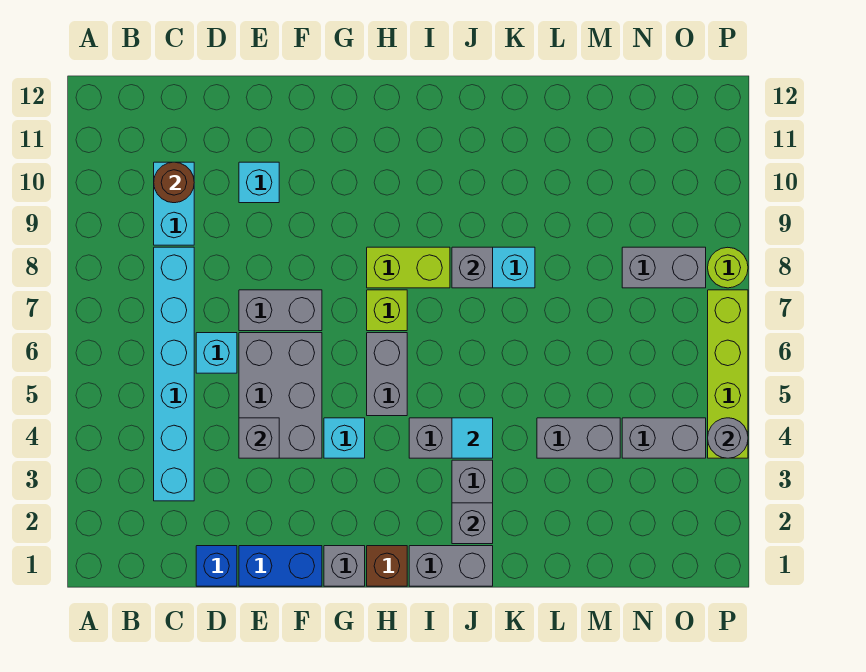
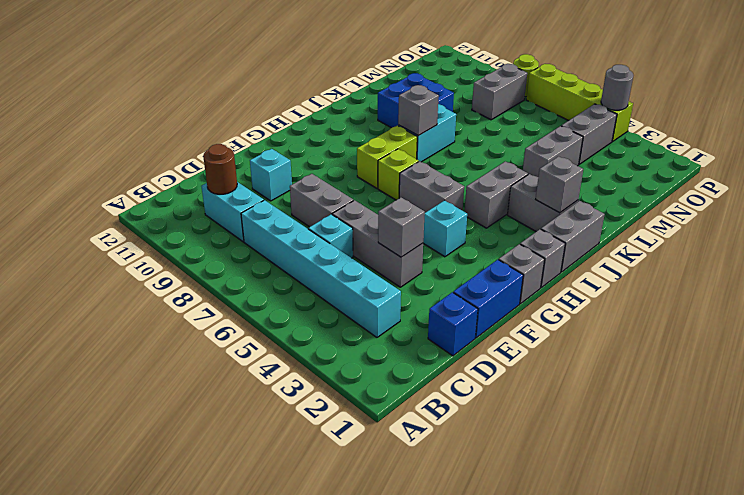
grey 2x3 brick [239,333,322,458] -> grey 1x3 brick [332,200,423,287]
grey 1x2 brick [239,290,322,331] -> grey 1x2 brick turned to [290,174,353,227]
brown 1x1 brick [367,546,407,586] -> grey 1x1 brick [520,229,565,287]
cyan 1x1 tile [452,418,493,458] -> none
none -> blue 2x2 brick [378,73,454,128]

